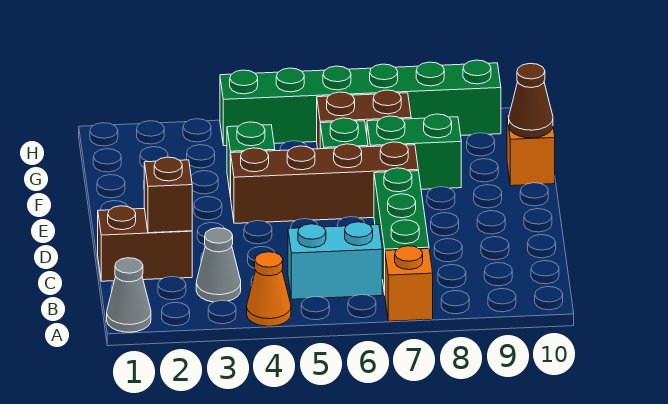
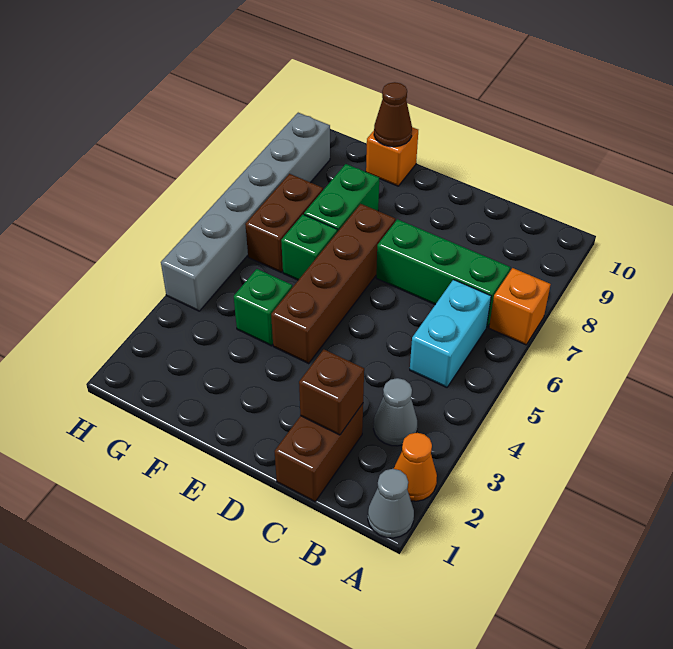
orange 1x1 cone [247,252,291,326] -> orange 1x1 cone moved to [394,433,437,501]
green 1x6 brick [220,60,501,146] -> grey 1x6 brick [161,113,330,311]

